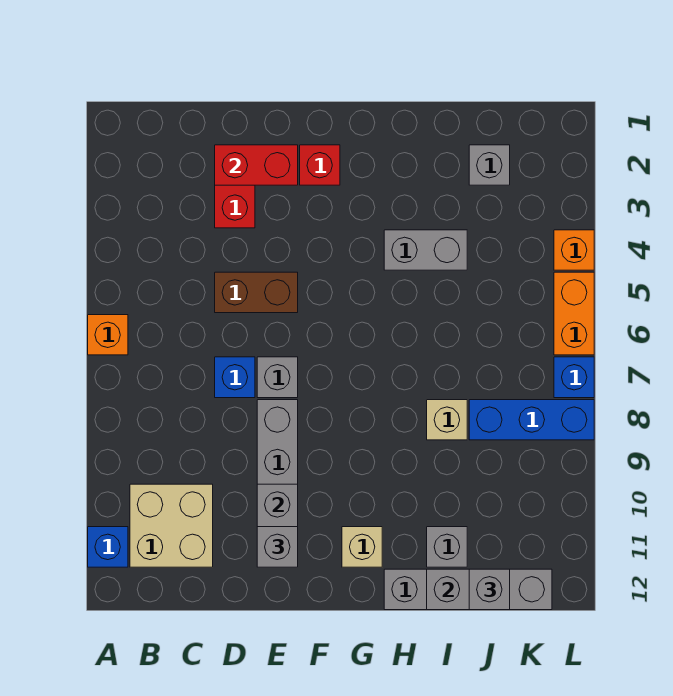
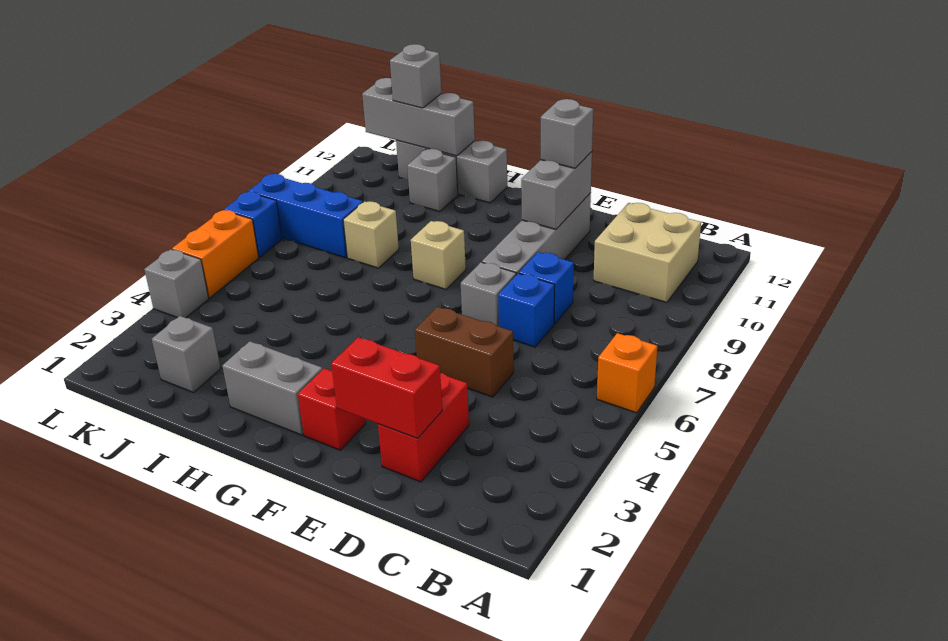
blue 1x1 brick [88,527,128,567] -> blue 1x1 brick moved to [519,252,574,324]
tan 1x1 brick [342,527,382,567] -> tan 1x1 brick moved to [411,221,466,289]
grey 1x2 brick [384,230,467,270] -> grey 1x2 brick moved to [223,341,323,435]
orange 1x1 brick [554,230,594,270] -> grey 1x1 brick [144,249,209,318]

